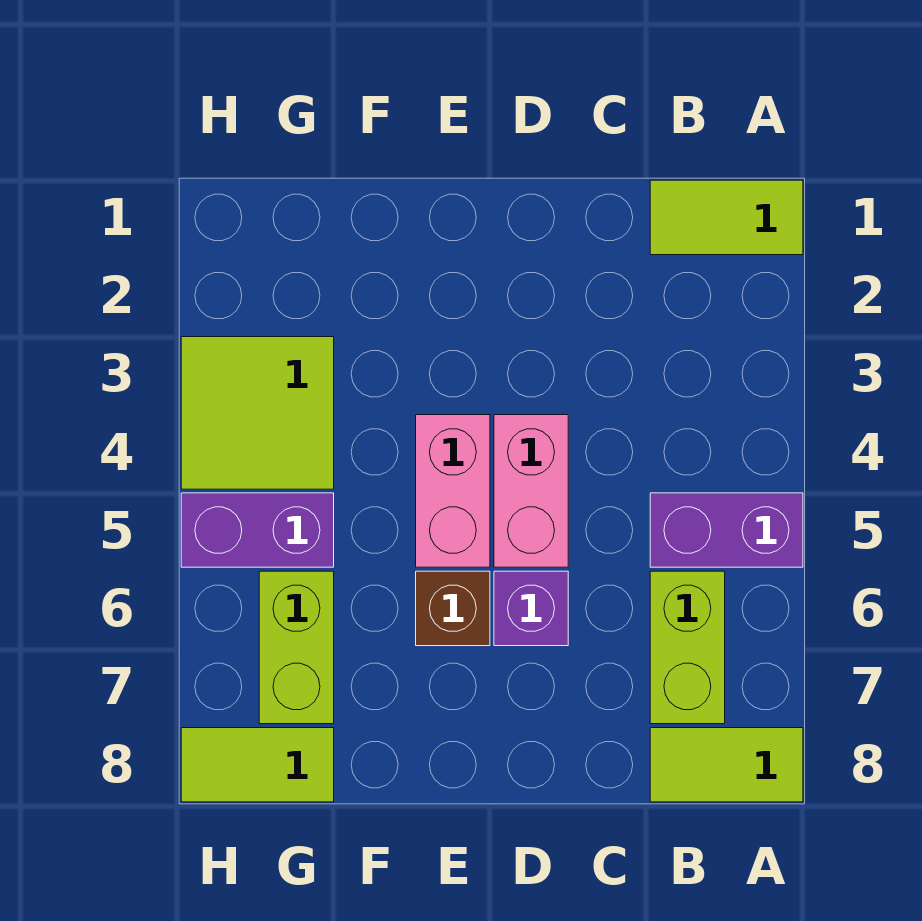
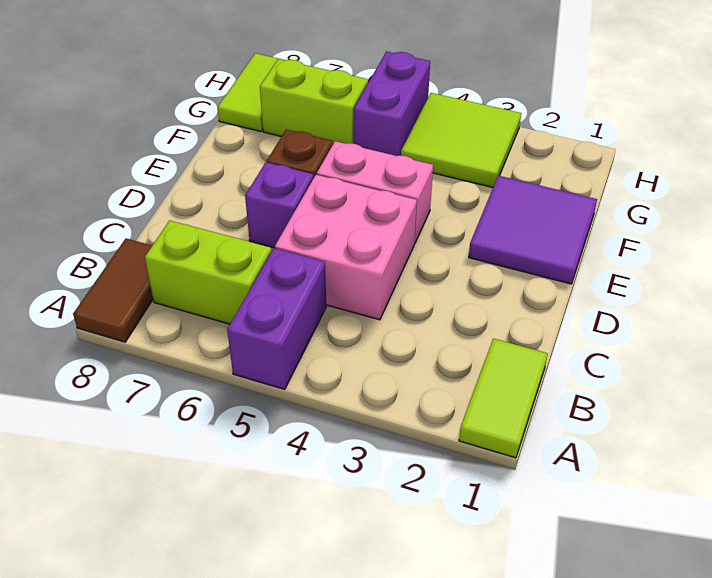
lime 1x2 tile [650,728,803,802] -> brown 1x2 tile [73,238,153,342]
pink 1x2 brick [494,415,568,567] -> pink 2x2 brick [275,175,417,320]
none -> purple 2x2 tile [469,176,597,284]

